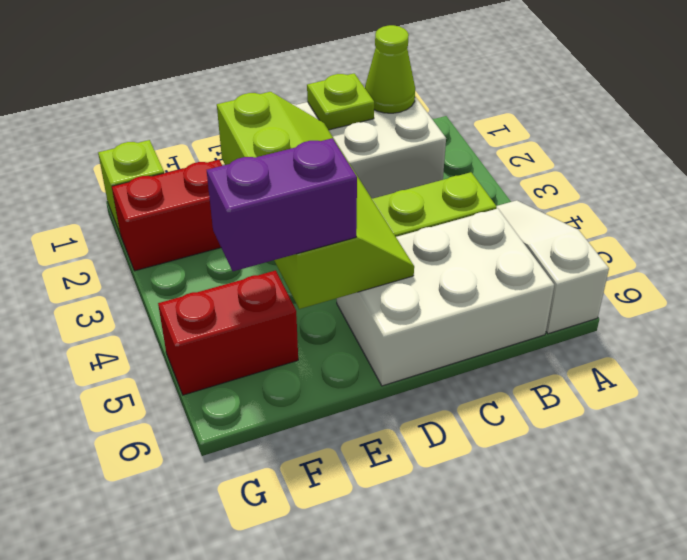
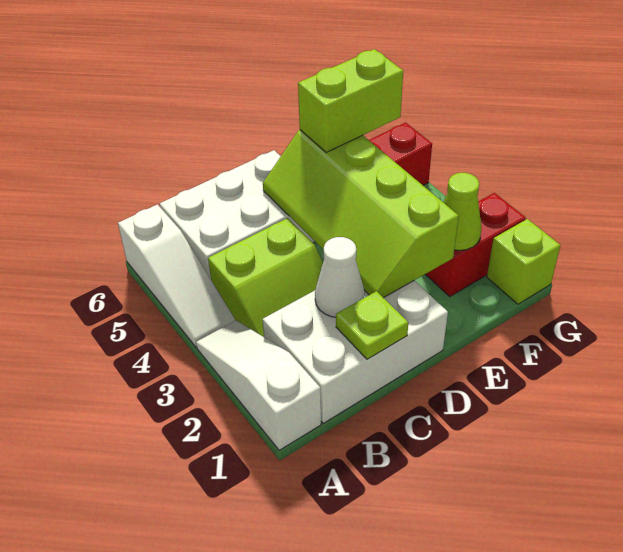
none -> white 1x3 slope [196,320,321,450]
lime 1x1 cone [365,25,415,113] -> lime 1x1 cone moved to [443,173,481,250]
none -> white 1x1 cone [315,237,365,317]
purple 1x2 brick [207,138,357,271] -> lime 1x2 brick [298,49,403,152]

